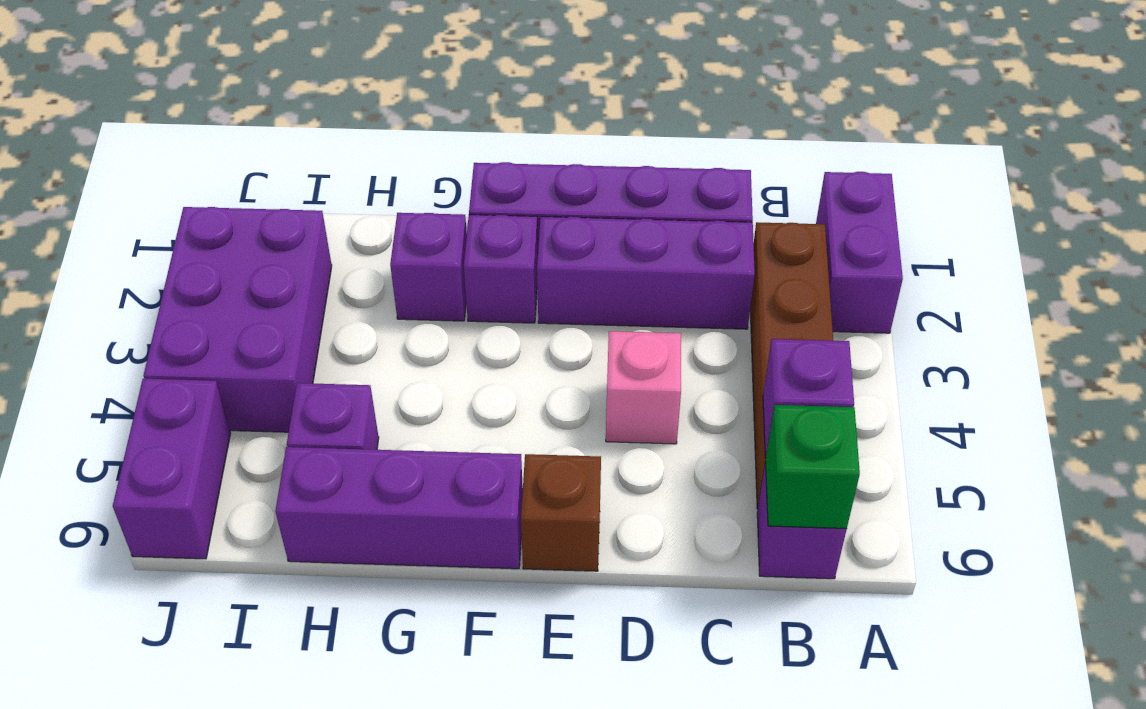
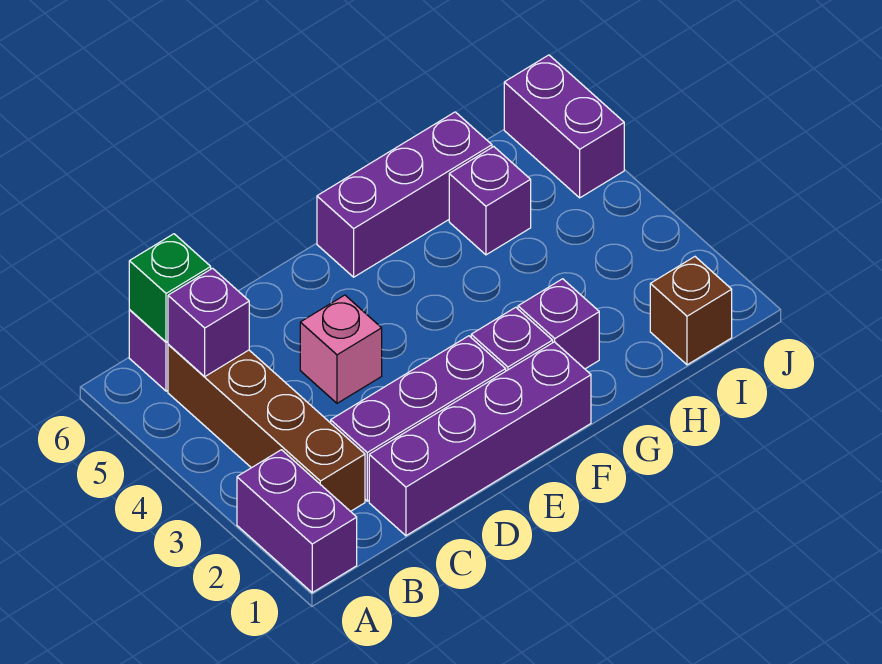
brown 1x1 brick [521,454,601,571] -> brown 1x1 brick moved to [650,257,732,365]
purple 2x3 brick [144,207,332,432] -> none

